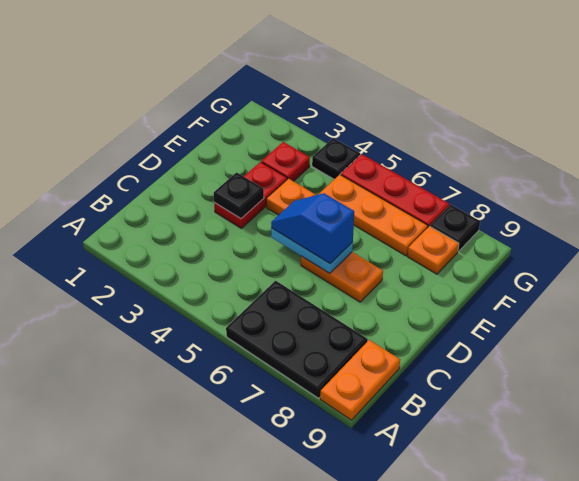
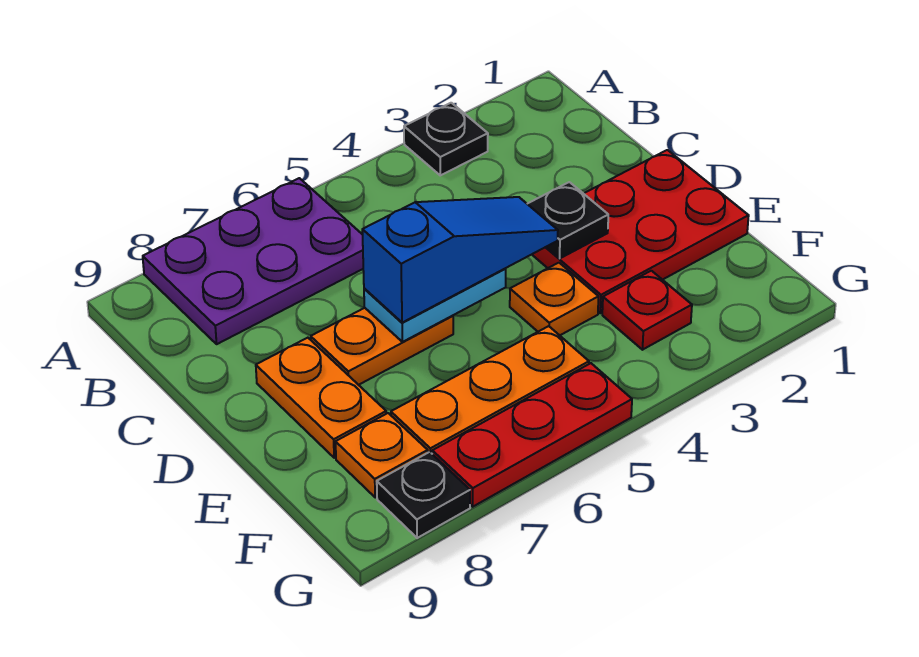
black 2x3 plate [226,281,368,398] -> purple 2x3 plate [143,178,363,344]
orange 1x2 plate [320,340,400,420] -> orange 1x2 plate moved to [256,338,386,458]
red 1x2 plate [214,162,287,228] -> red 2x3 plate [532,150,749,313]
blue 1x2 slope [271,193,354,263] -> blue 1x3 slope [362,197,558,323]
black 1x1 plate [312,138,360,179] -> black 1x1 plate moved to [404,103,488,175]

